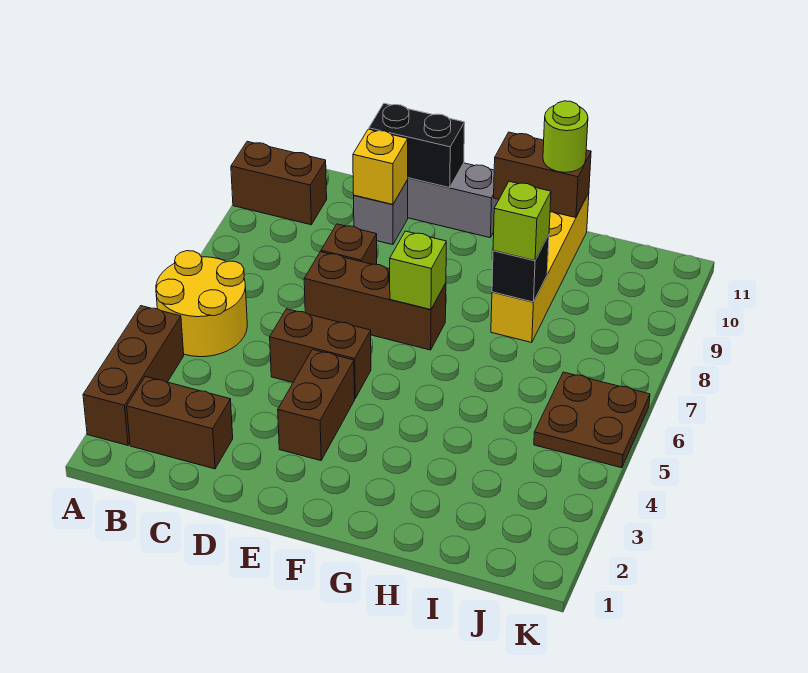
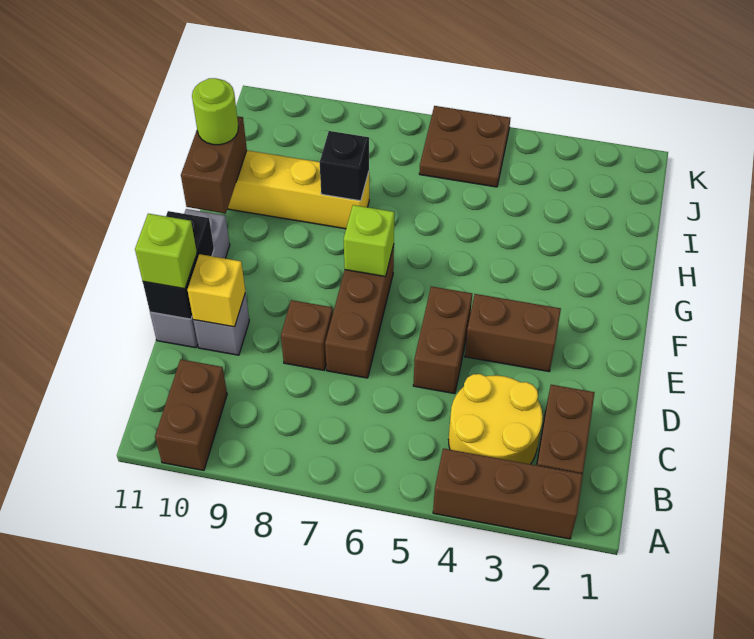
yellow 2x2 round brick [156,251,247,357] -> yellow 2x2 round brick moved to [449,374,543,464]
lime 1x1 brick [493,181,551,260] -> lime 1x1 brick moved to [135,214,197,289]

